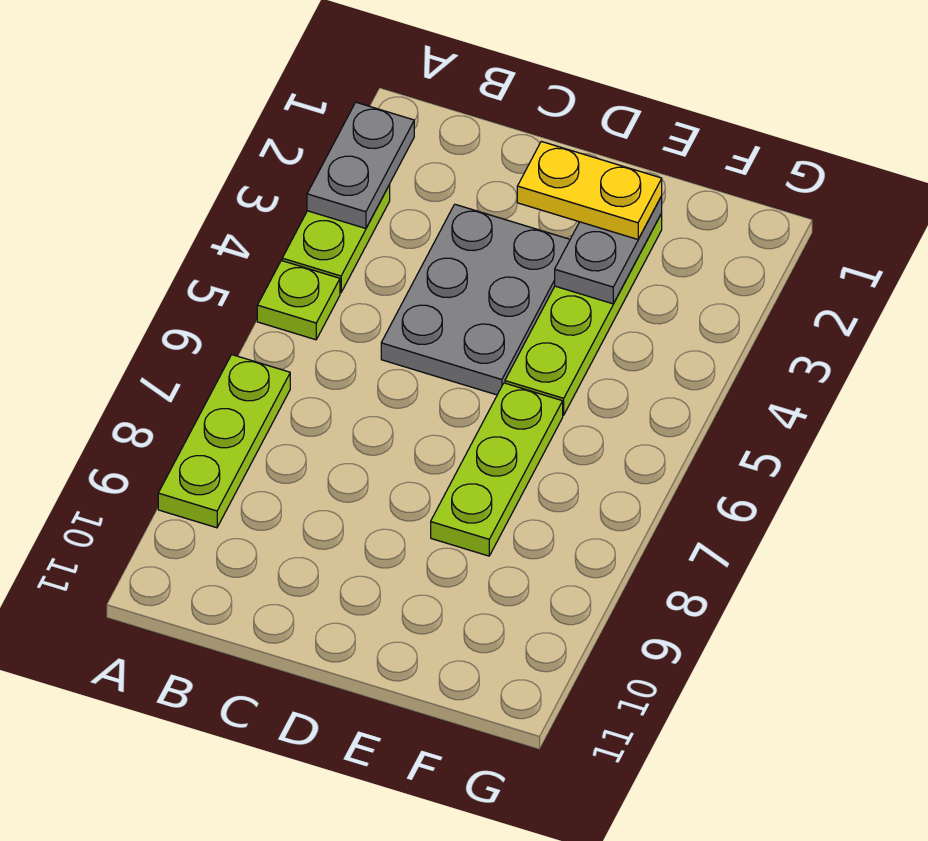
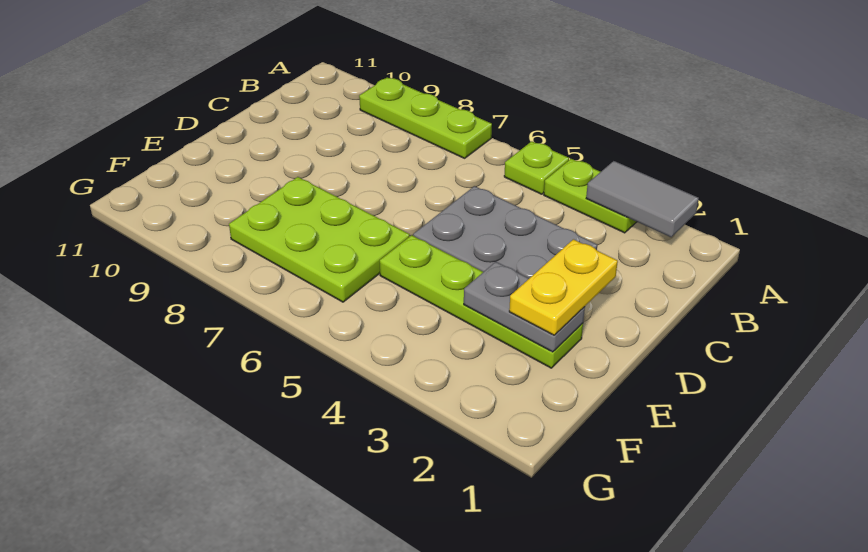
grey 1x2 plate [307,102,414,228] -> grey 1x2 tile [586,161,699,237]
lime 1x3 plate [431,383,563,556] -> lime 2x3 plate [229,177,410,302]

